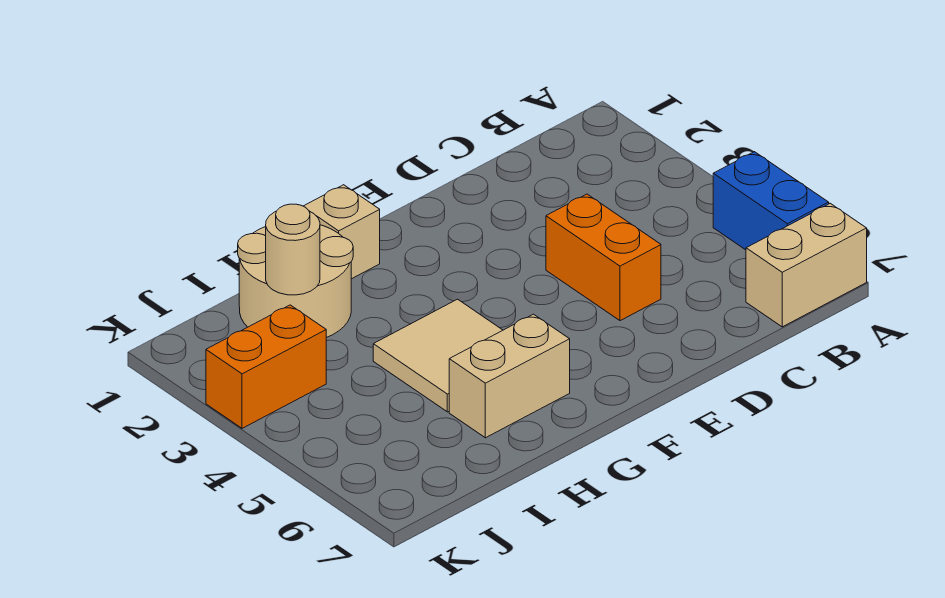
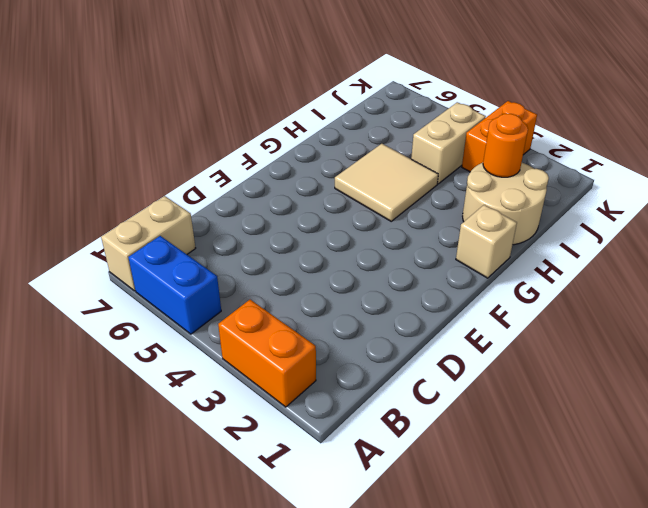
orange 1x2 brick [546,194,661,321] -> orange 1x2 brick moved to [218,300,316,407]
tan 1x2 brick [449,314,570,438] -> tan 1x2 brick moved to [411,102,486,184]
tan 1x1 round brick [266,204,320,295] -> orange 1x1 round brick [483,114,528,177]

